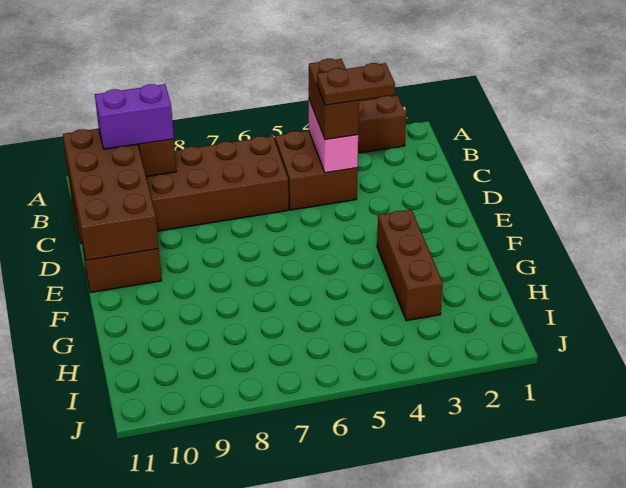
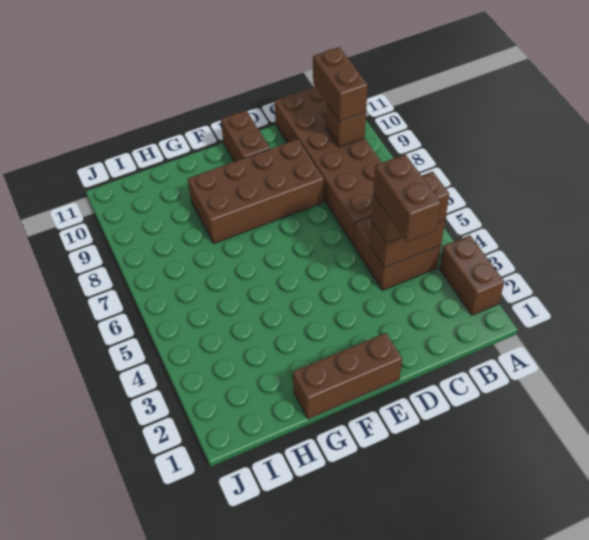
pink 1x2 brick [309,100,358,173] -> brown 1x2 brick [370,221,445,268]
purple 1x2 brick [95,84,174,149] -> brown 1x2 brick [313,47,368,121]
brown 2x4 brick [63,129,159,260] -> brown 2x4 brick moved to [188,139,324,243]
brown 1x2 plate [317,63,395,105] -> brown 1x2 brick [373,154,441,242]
brown 1x3 brick [377,210,443,321] -> brown 1x3 brick moved to [293,333,402,419]

